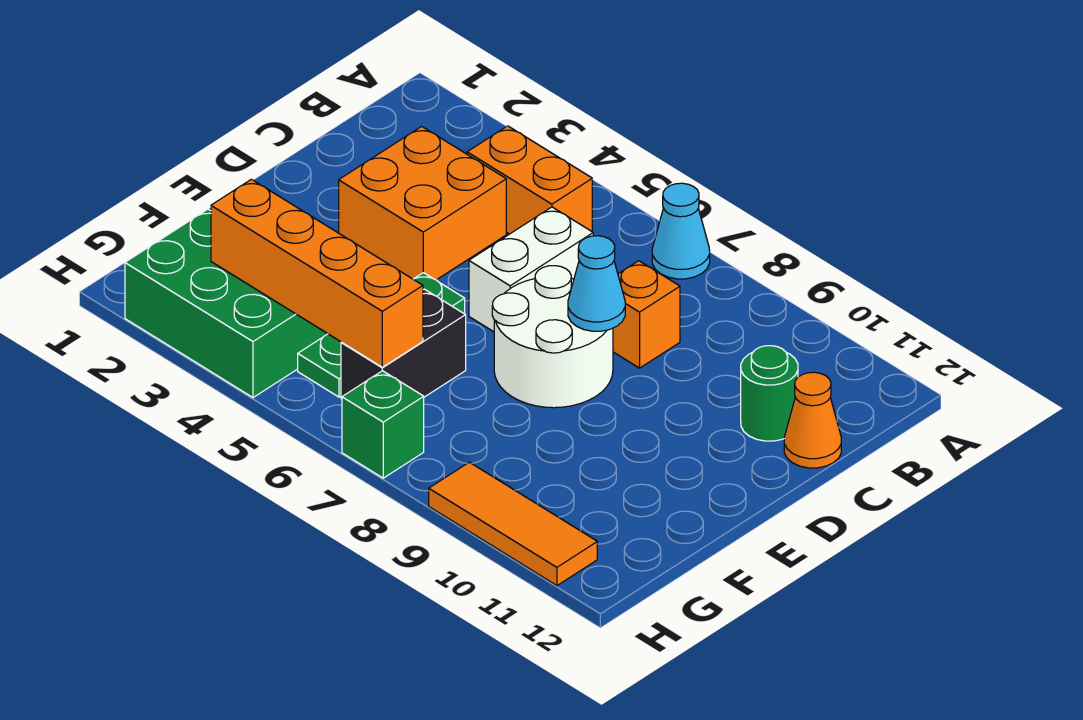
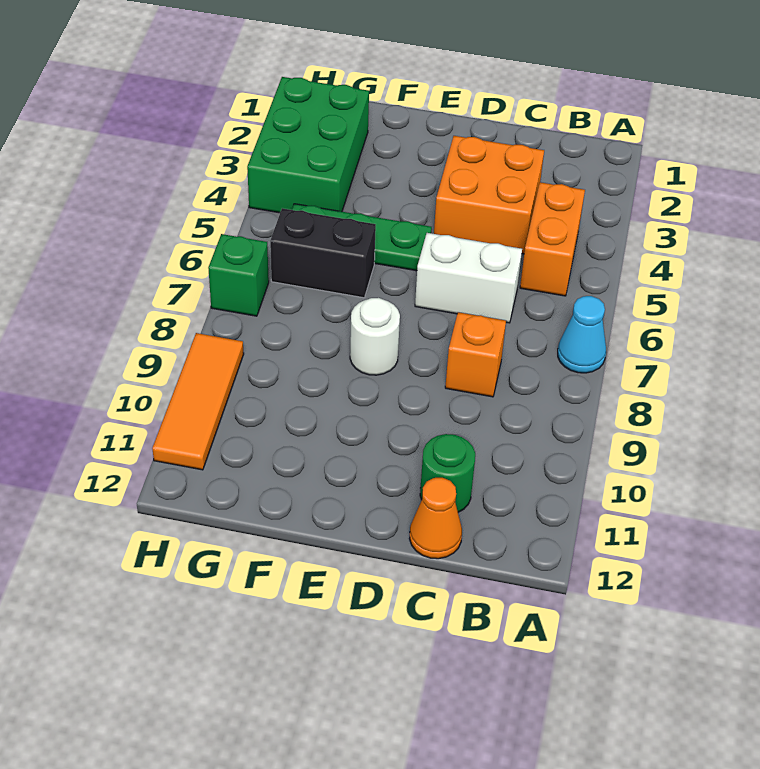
white 2x2 round brick [492,266,613,408] -> white 1x1 round brick [350,298,400,375]
cyan 1x1 cone [568,236,625,331] -> none
orange 1x4 brick [211,179,423,367] -> none

